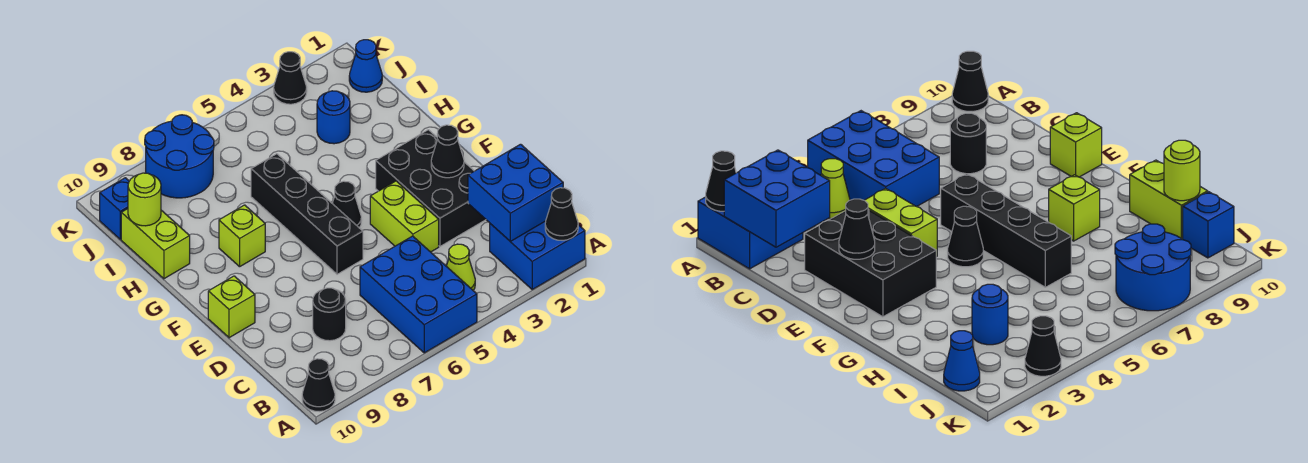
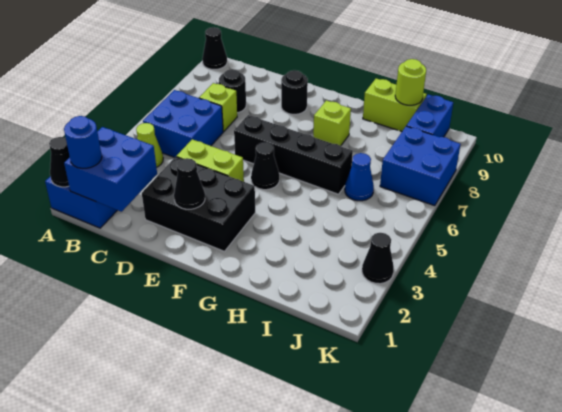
blue 2x3 brick [360,236,477,353] -> blue 2x2 brick [143,90,223,157]
none -> black 1x1 round brick [281,70,308,114]
lime 1x1 brick [208,276,255,338] -> lime 1x1 brick moved to [199,83,237,132]
blue 1x1 round brick [317,91,350,144] -> blue 1x1 round brick moved to [64,116,102,168]
blue 1x1 cone [349,40,382,92] -> blue 1x1 cone moved to [345,153,374,201]
blue 2x2 round brick [145,115,214,198] -> blue 2x2 brick [380,126,461,206]
blue 1x1 brick [100,178,129,239] -> blue 1x2 brick [406,95,453,137]

